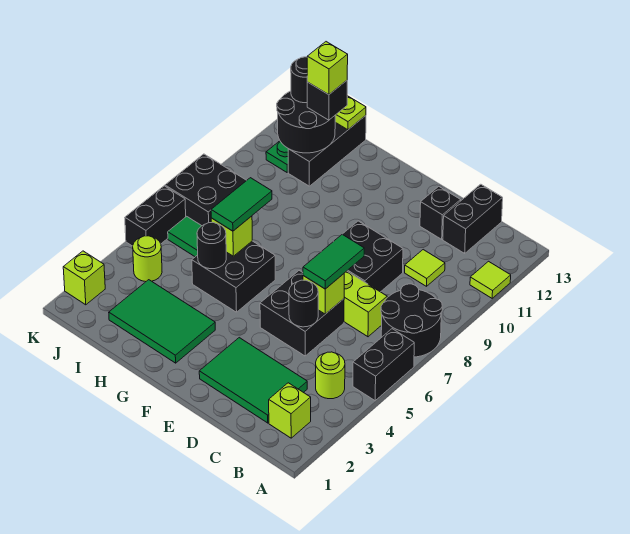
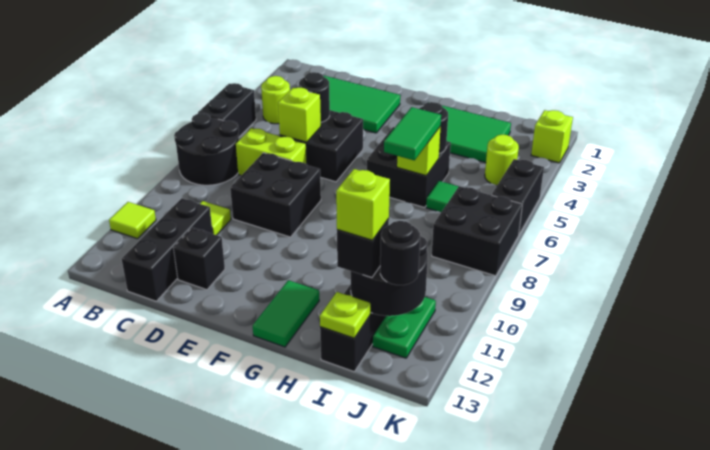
lime 1x1 brick [269,383,311,438] -> none
black 1x2 brick [443,184,503,253] -> black 1x3 brick [122,198,213,301]
green 1x2 tile [303,234,364,289] -> green 1x2 tile moved to [253,280,319,347]

